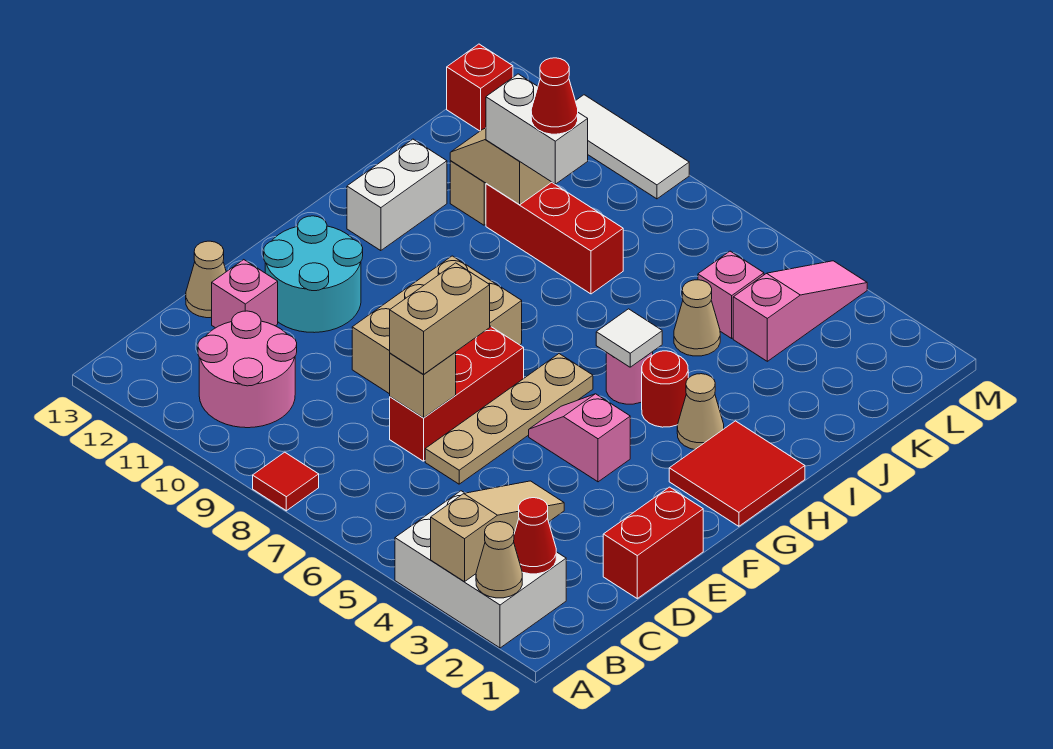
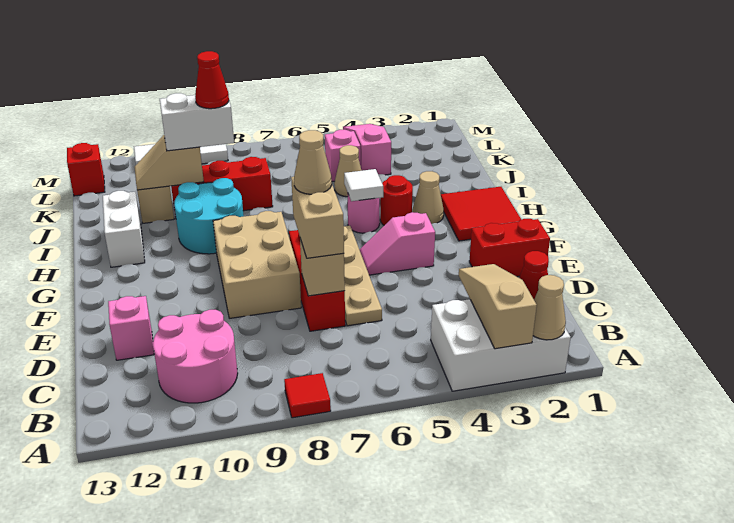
red 1x2 brick [603,487,703,598] -> red 1x2 brick turned to [469,219,550,277]
tan 1x1 cone [186,241,226,318] -> tan 1x1 cone moved to [294,130,332,194]
cyan 2x2 round brick [264,216,363,333] -> cyan 2x2 round brick moved to [174,178,244,254]

